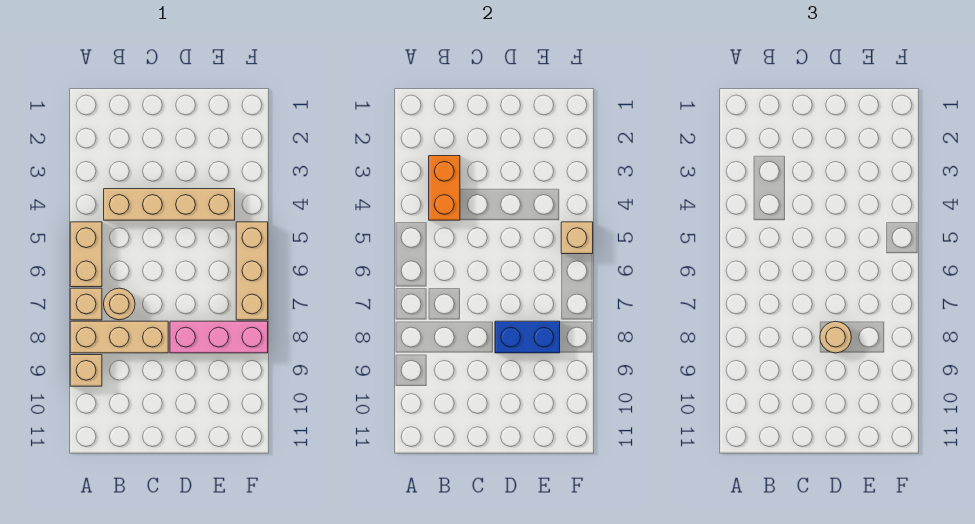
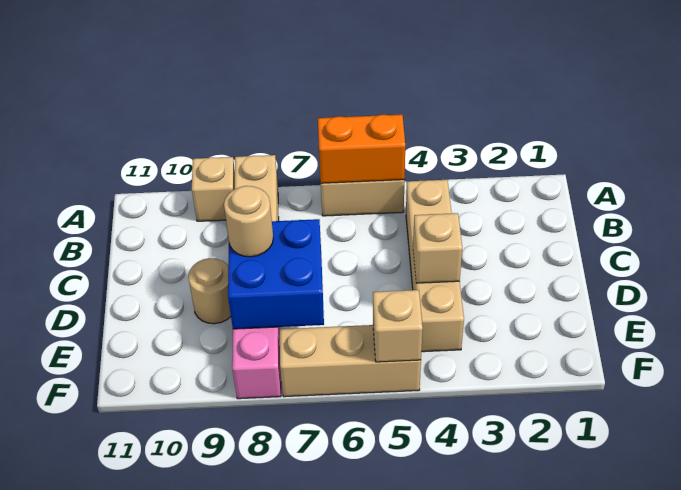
tan 1x1 brick [70,288,102,320] -> tan 1x1 brick moved to [413,213,462,283]
orange 1x2 brick [429,156,460,220] -> orange 1x2 brick moved to [318,114,405,183]
tan 1x1 round brick [104,288,135,320] -> tan 1x1 round brick moved to [188,258,231,324]
blue 1x2 brick [495,321,560,353] -> blue 2x2 brick [228,219,324,329]

